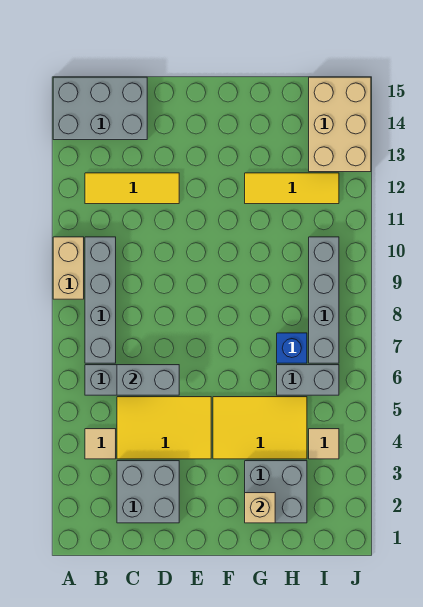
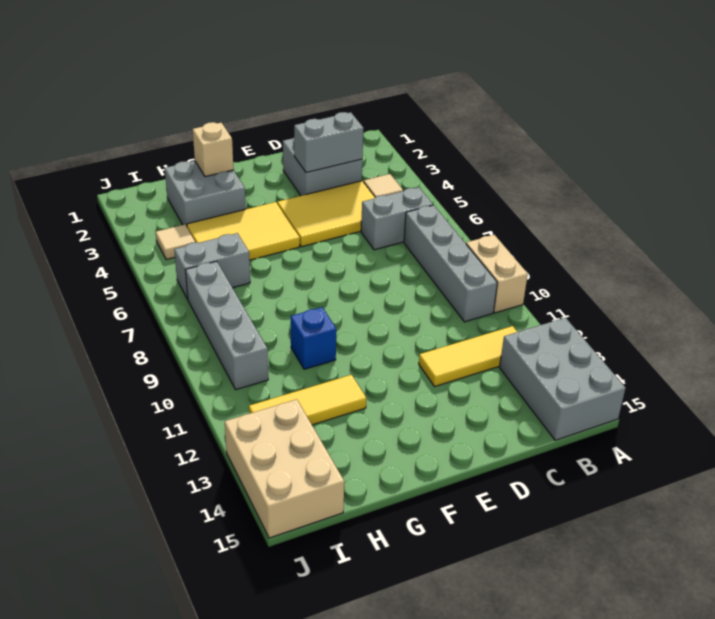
grey 2x3 brick [53,77,147,140] -> grey 2x3 brick turned to [499,318,626,440]
grey 1x2 brick [117,365,179,395] -> grey 1x2 brick moved to [294,112,364,173]
blue 1x1 brick [277,333,307,363] -> blue 1x1 brick moved to [290,307,336,369]

